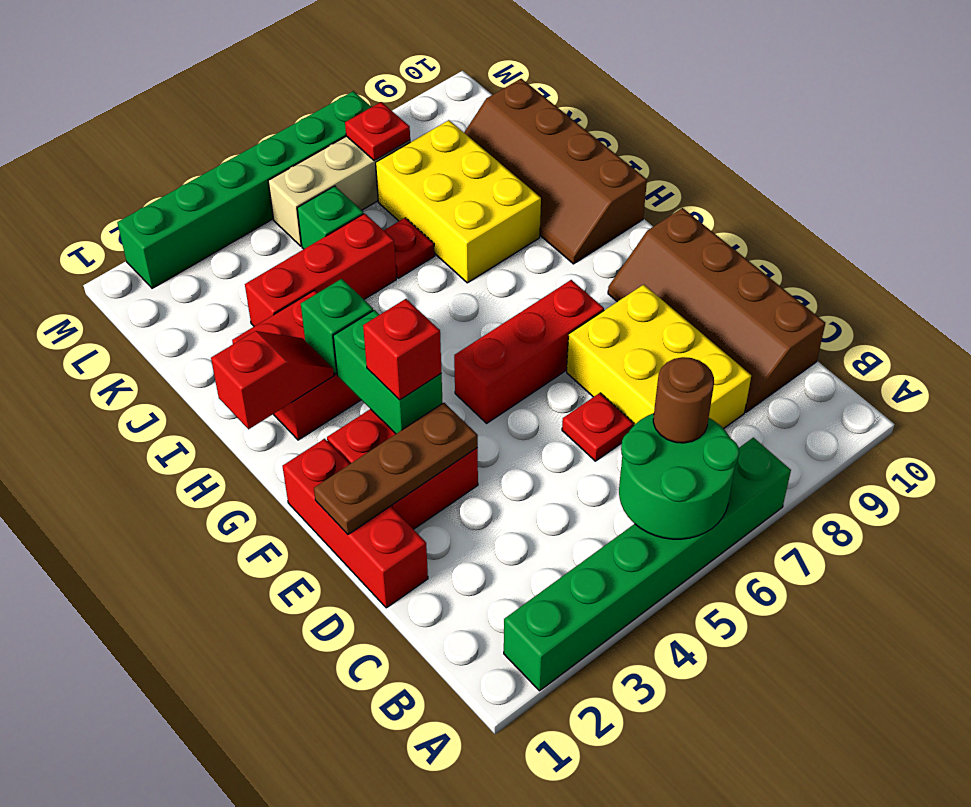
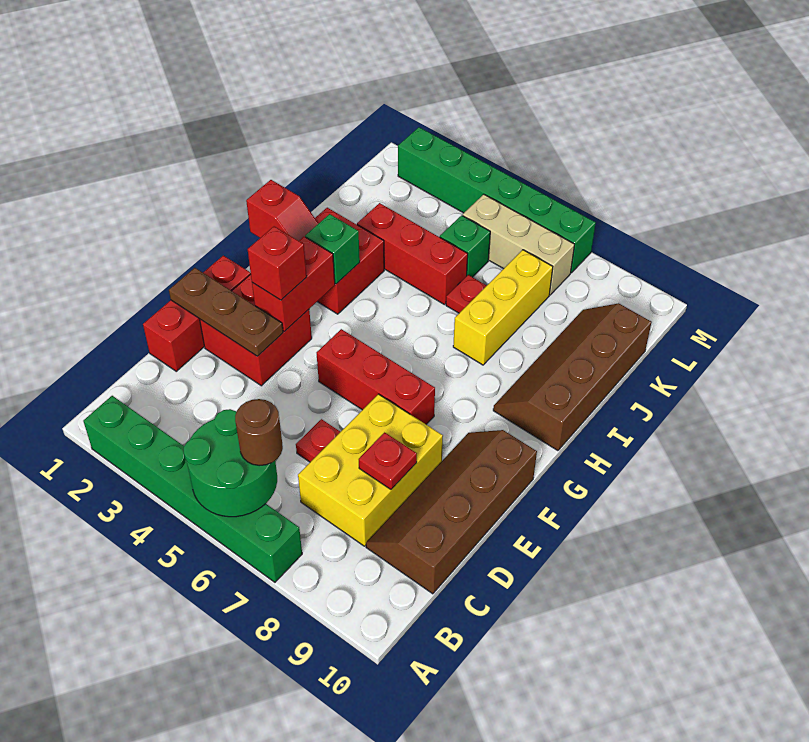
green 1x2 brick [333,310,442,434] -> red 1x2 brick [252,237,335,332]
yellow 2x3 brick [376,120,541,283] -> yellow 1x3 brick [453,250,553,365]
red 1x1 plate [345,102,410,161] -> red 1x1 plate moved to [359,432,417,489]

